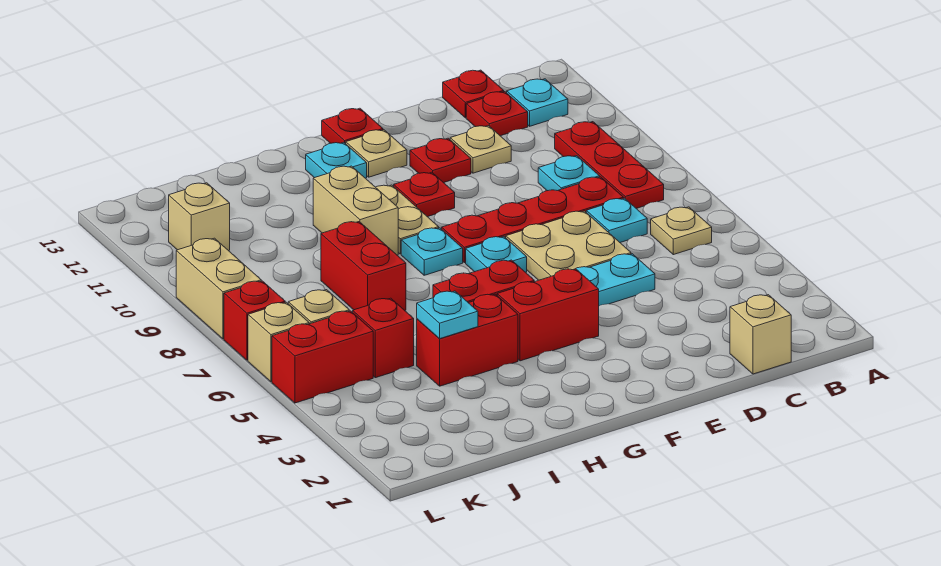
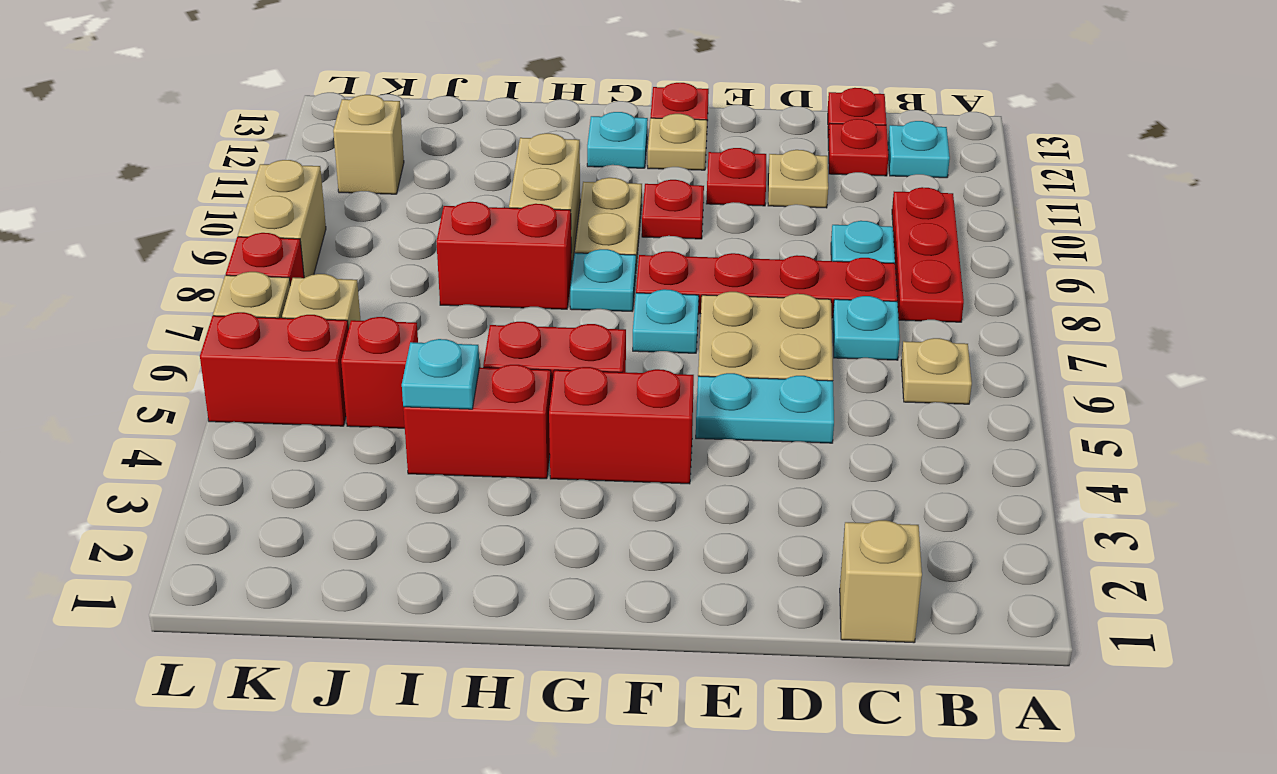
red 1x2 brick [321,222,406,310] -> red 1x2 brick turned to [436,202,572,309]

